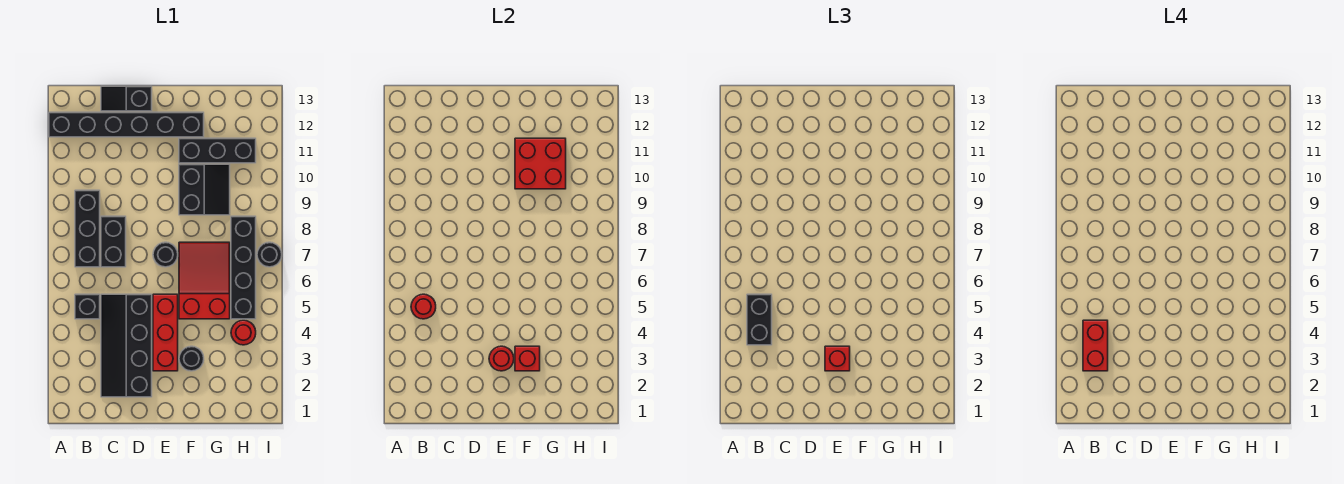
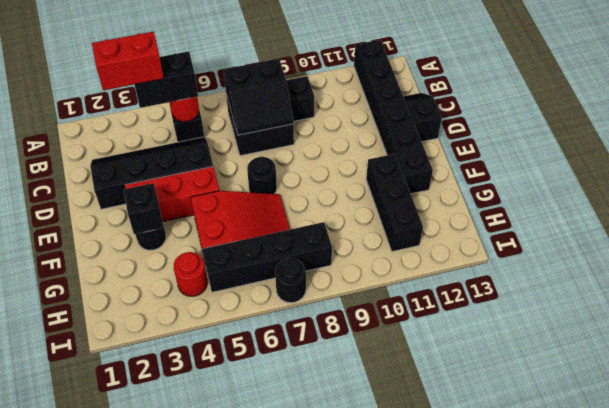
red 1x1 round brick [489,346,514,371] -> none
red 1x1 brick [825,346,850,371] -> none
red 1x1 brick [515,346,540,371] -> black 1x1 brick [124,183,164,234]
black 2x2 slope [179,164,230,215] -> black 2x2 slope moved to [224,59,294,135]
red 2x2 brick [515,138,566,189] -> none

